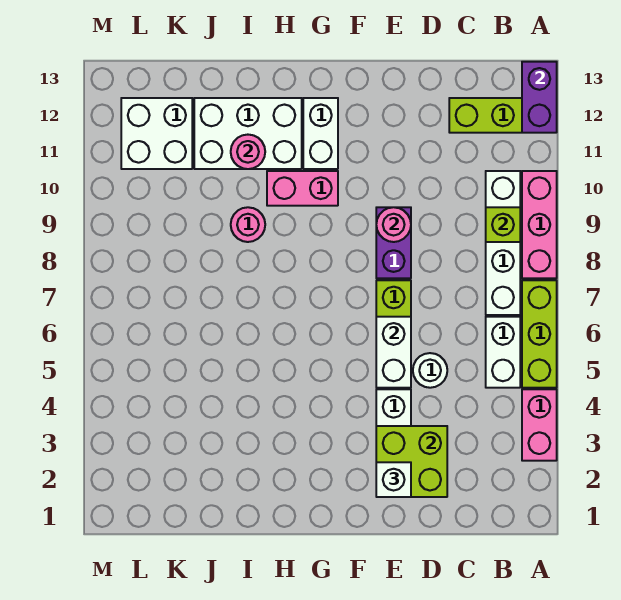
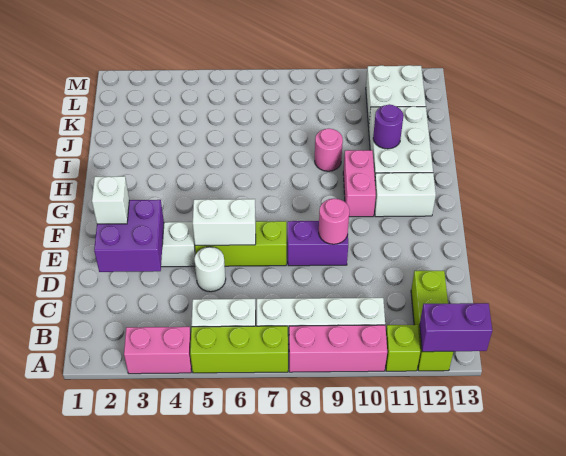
lime 1x1 brick [486,207,520,242] -> lime 1x1 brick moved to [386,325,420,371]
lime 2x2 brick [376,426,447,497] -> purple 2x2 brick [94,200,164,272]
pink 1x1 round brick [231,135,265,169] -> purple 1x1 round brick [373,104,404,149]

